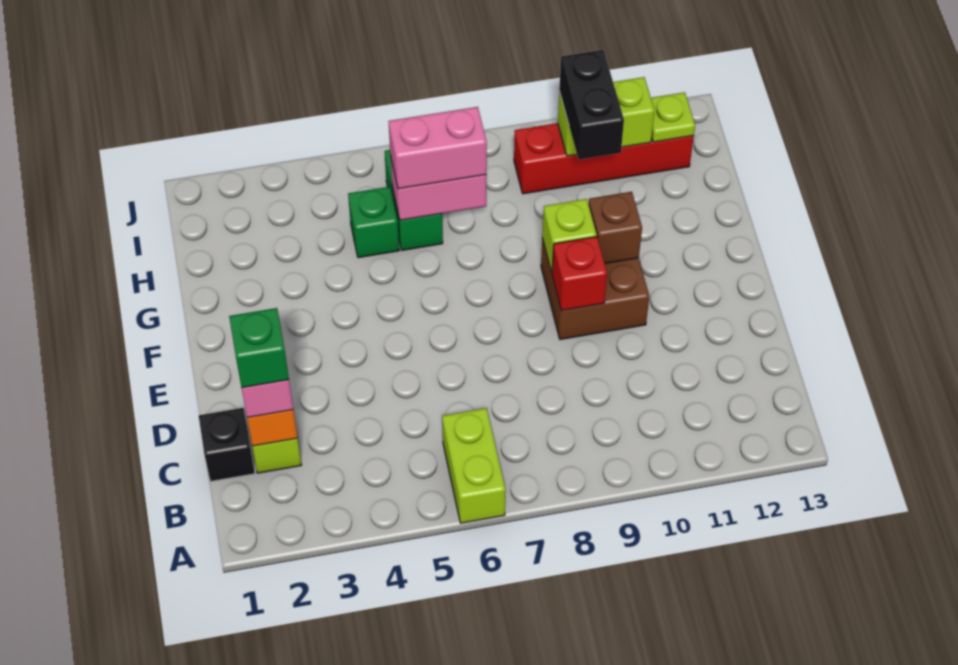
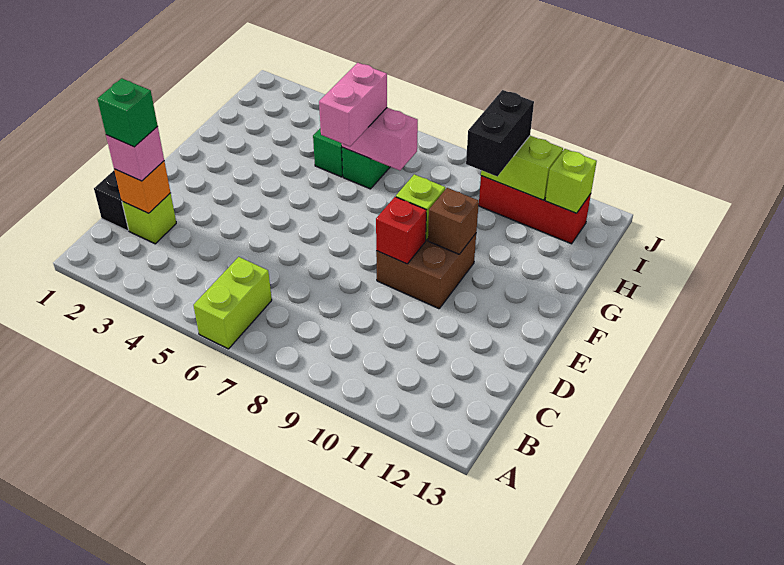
pink 1x2 brick [389,107,487,189] -> pink 1x2 brick turned to [319,63,387,146]
red 1x4 brick [514,123,694,194] -> red 1x3 brick [479,176,591,244]
lime 1x1 plate [651,92,695,142] -> lime 1x1 brick [545,149,597,213]

